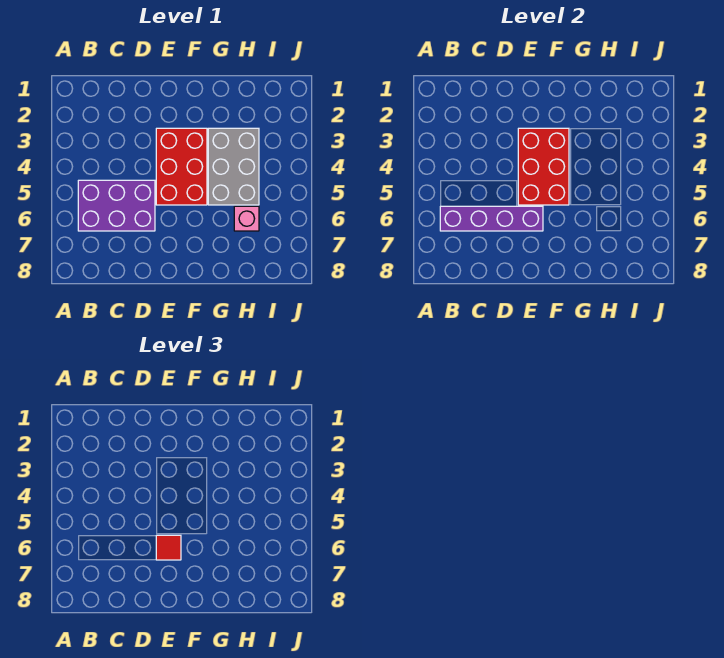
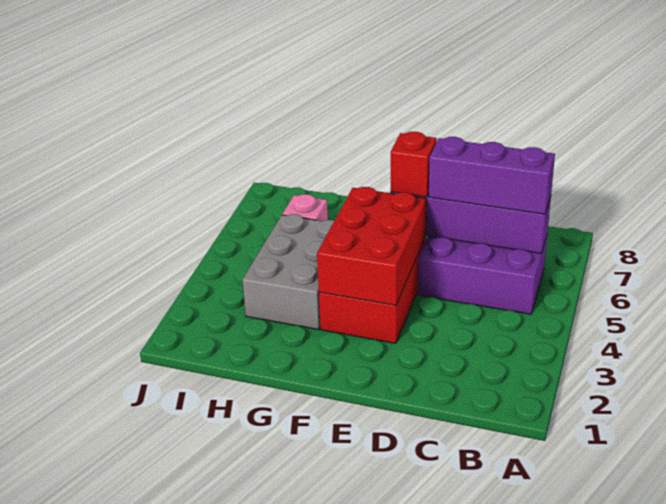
none -> purple 1x3 brick [429,137,555,214]
red 1x1 tile [156,535,181,560] -> red 1x1 brick [391,132,437,197]

